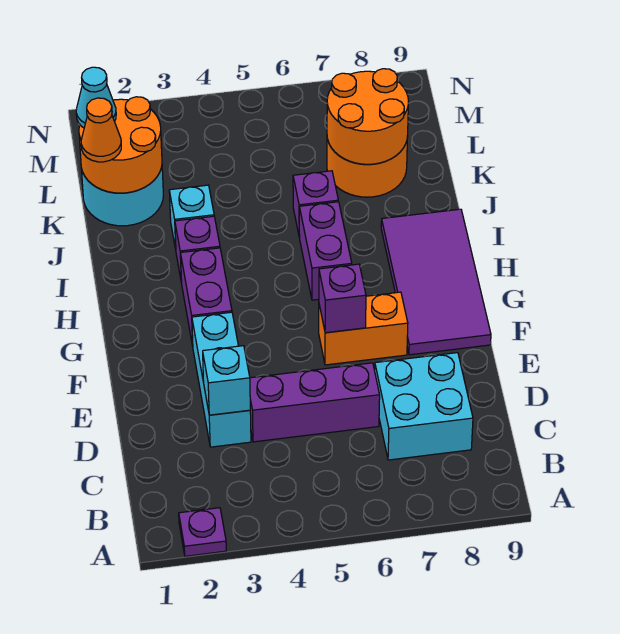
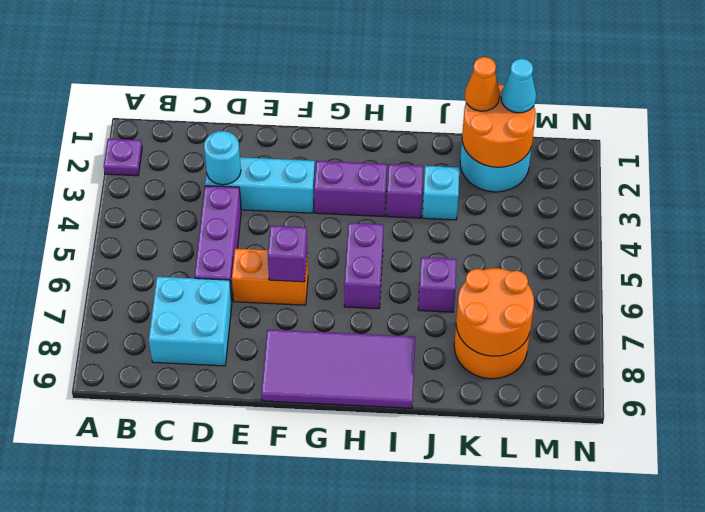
cyan 1x1 brick [203,346,250,415] -> cyan 1x1 round brick [204,131,241,185]
orange 1x2 brick [319,292,408,365] -> orange 1x2 brick turned to [232,249,308,305]
purple 1x2 brick [299,202,352,300] -> purple 1x2 brick turned to [344,223,384,309]

